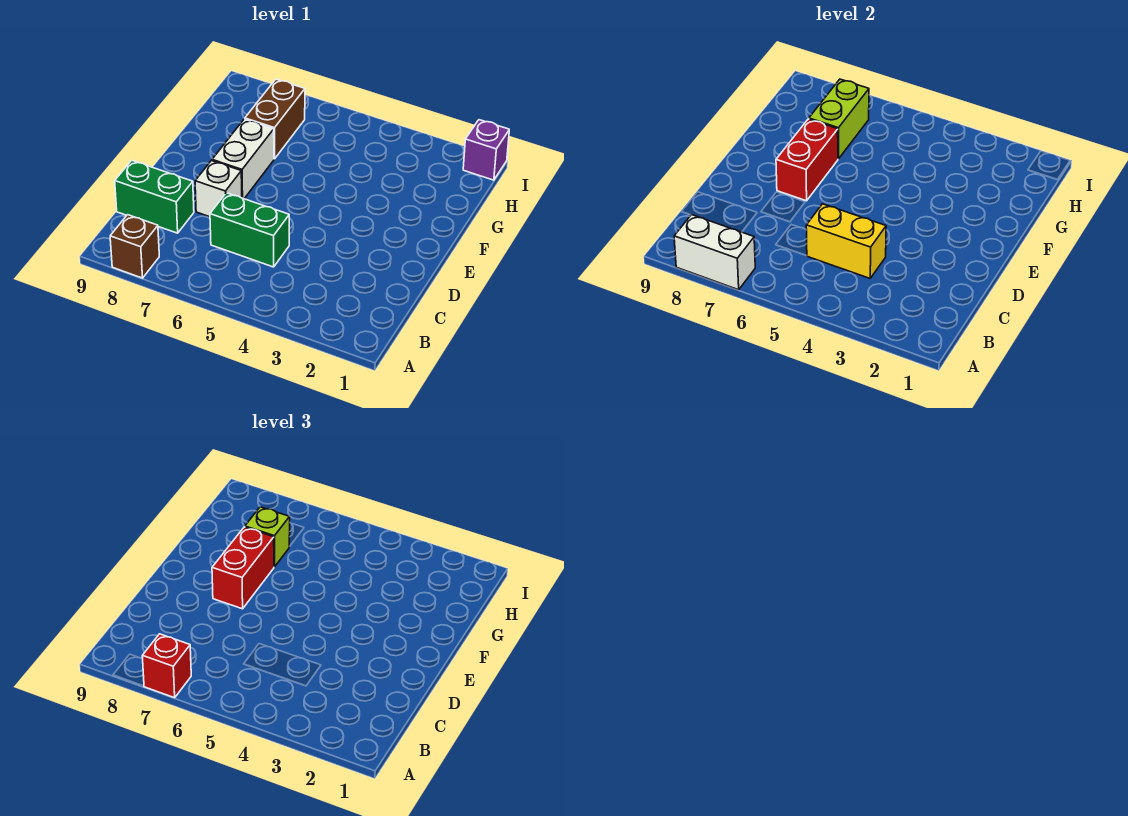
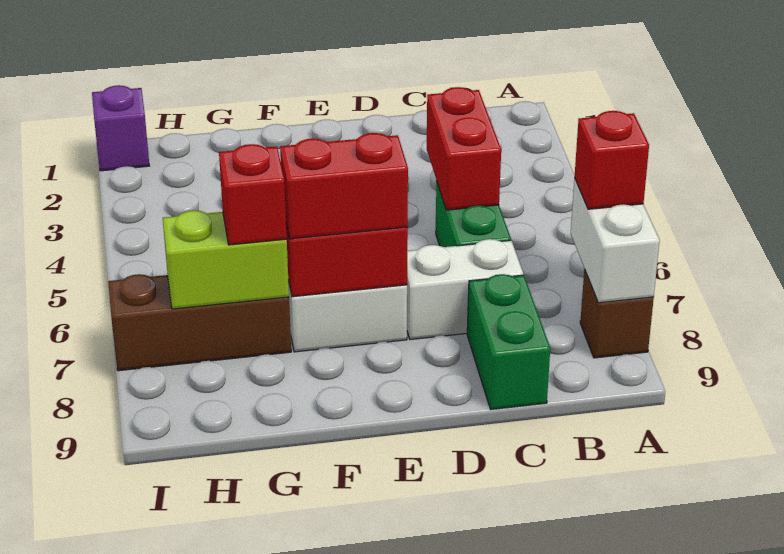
yellow 1x2 brick [806,204,886,278] -> red 1x2 brick [427,87,501,210]
white 1x1 brick [195,161,242,217] -> white 1x2 brick [407,239,523,340]
brown 1x2 brick [245,79,305,159] -> brown 1x3 brick [108,274,291,371]
lime 1x1 brick [245,507,290,567] -> red 1x1 brick [219,144,287,245]

